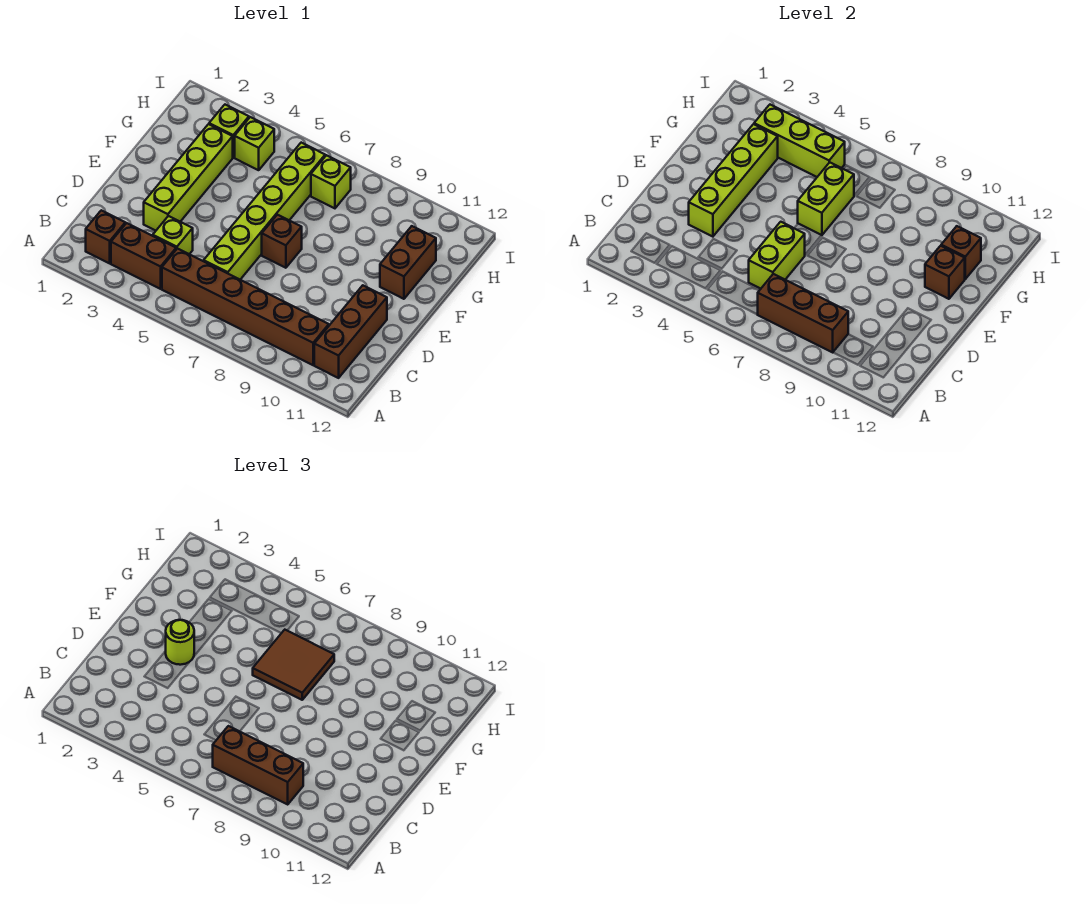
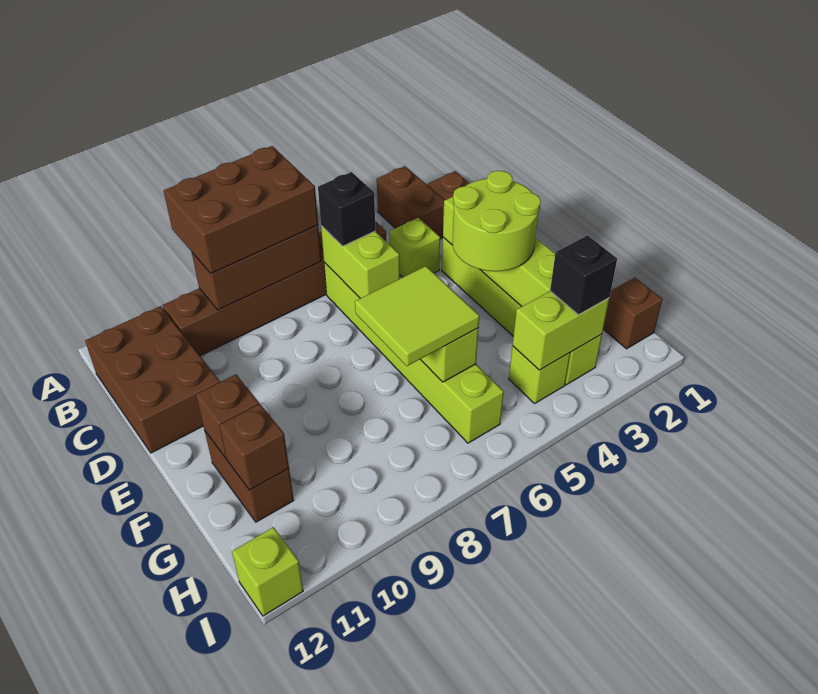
brown 1x2 brick [111,223,176,289] -> brown 1x2 brick turned to [377,166,444,239]
brown 1x3 brick [213,726,303,804] -> brown 2x3 brick [164,146,318,273]
brown 1x3 brick [314,285,387,378] -> brown 2x3 brick [85,306,220,453]
none -> black 1x1 brick [318,172,375,246]
lime 1x1 round brick [166,620,194,665] -> lime 2x2 round brick [452,171,541,271]
brown 1x1 brick [262,215,302,268] -> brown 1x1 brick moved to [603,277,662,349]
brown 2x2 tile [253,630,334,700] -> lime 2x2 tile [355,266,479,366]
lime 1x3 brick [754,105,845,177] -> lime 1x2 brick [513,291,609,370]
none -> black 1x1 brick [550,235,617,315]
lime 1x1 brick [311,155,351,208] -> lime 1x1 brick moved to [232,527,303,616]

